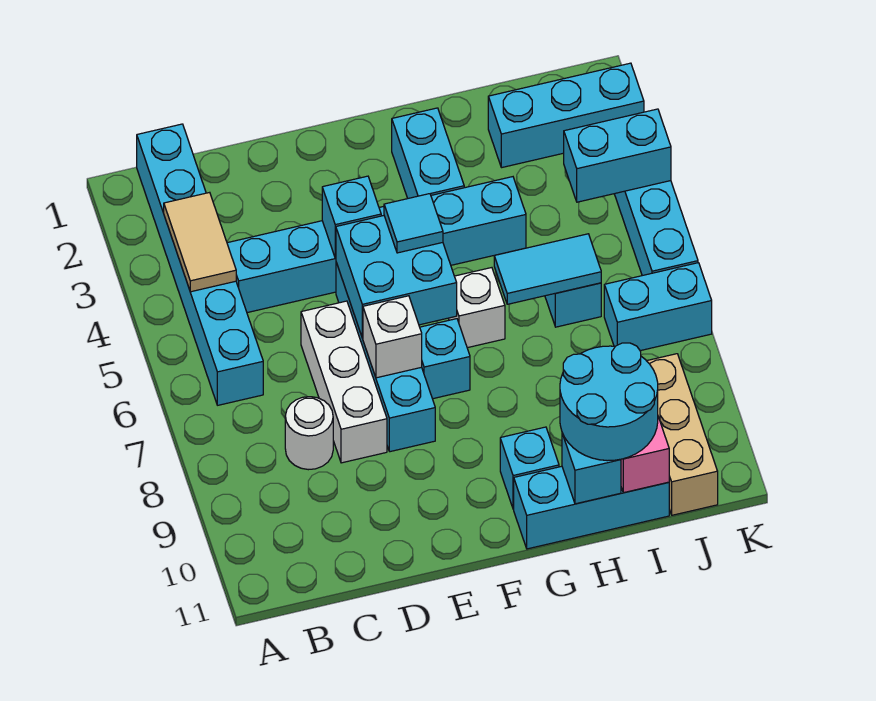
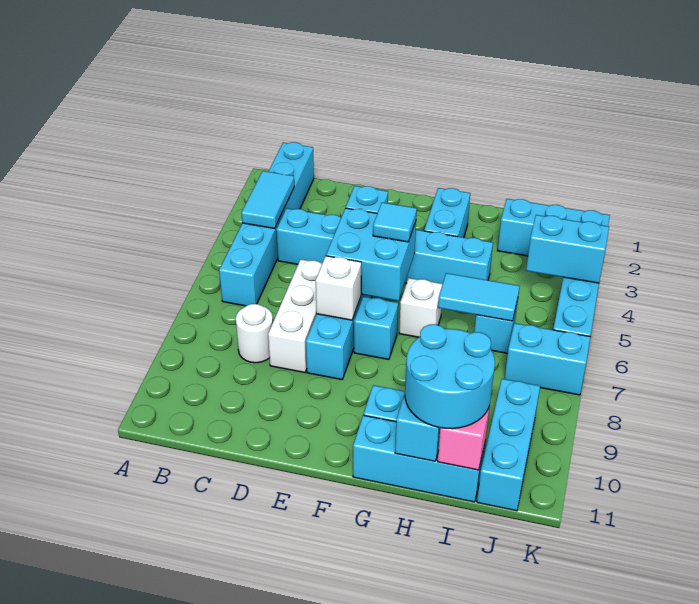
tan 1x2 tile [164,192,236,292] -> cyan 1x2 tile [241,171,294,228]
tan 1x3 brick [647,354,718,515] -> cyan 1x3 brick [477,379,540,511]

